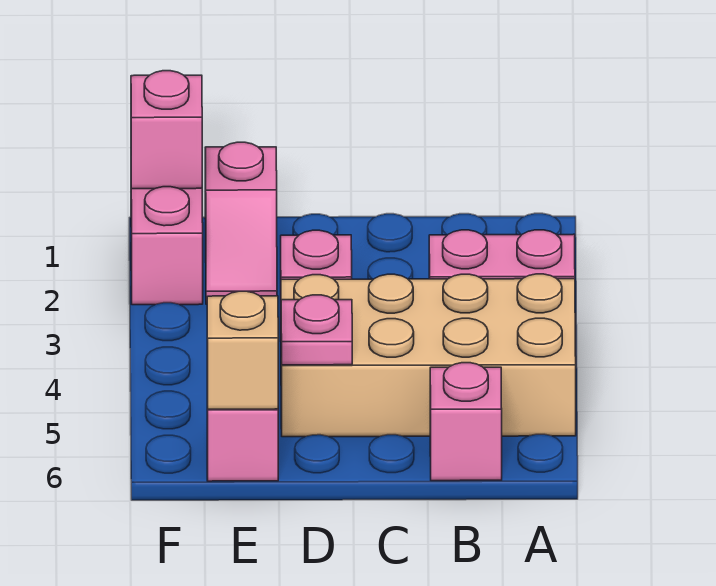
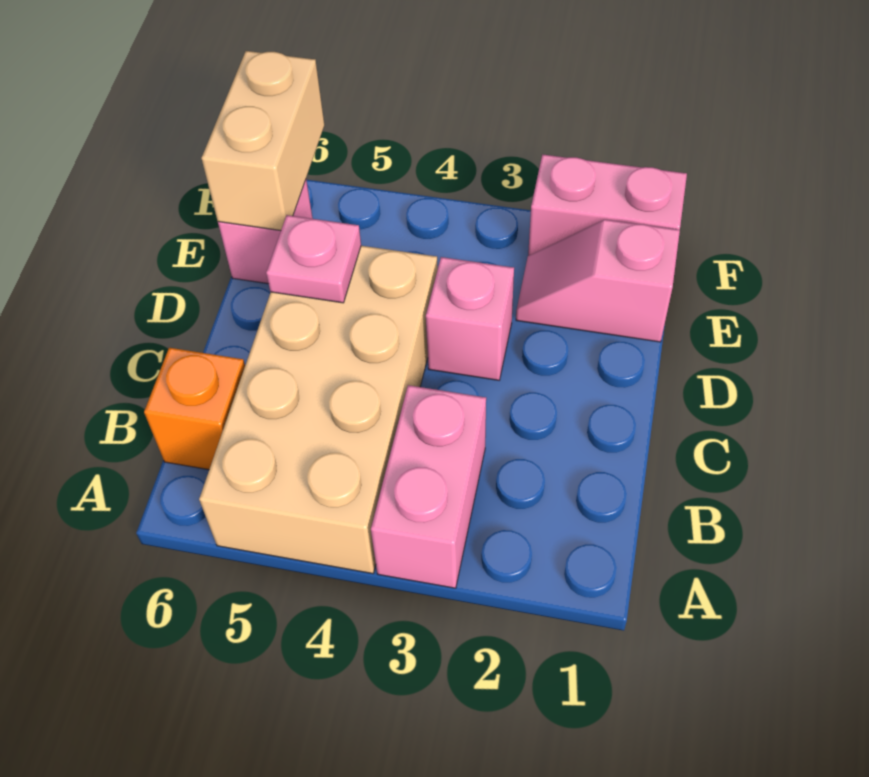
pink 1x1 brick [430,363,502,481] -> orange 1x1 brick [144,348,245,470]
tan 1x1 brick [207,291,278,409] -> tan 1x2 brick [201,51,324,231]
pink 1x1 brick [131,71,202,189] -> none

